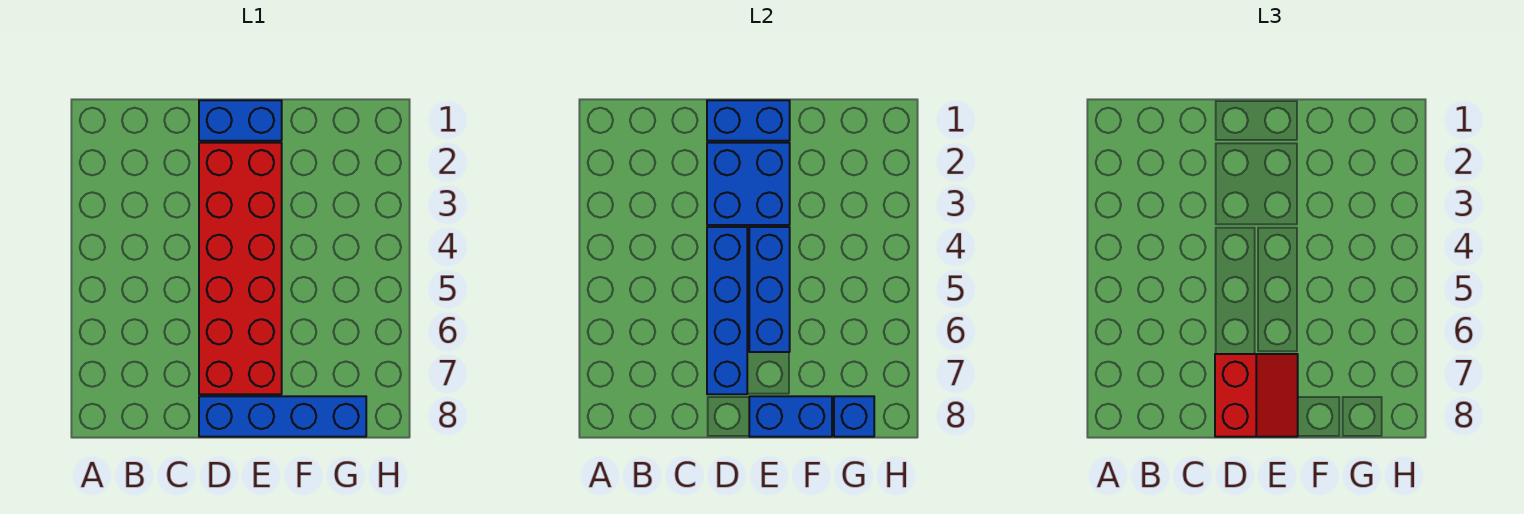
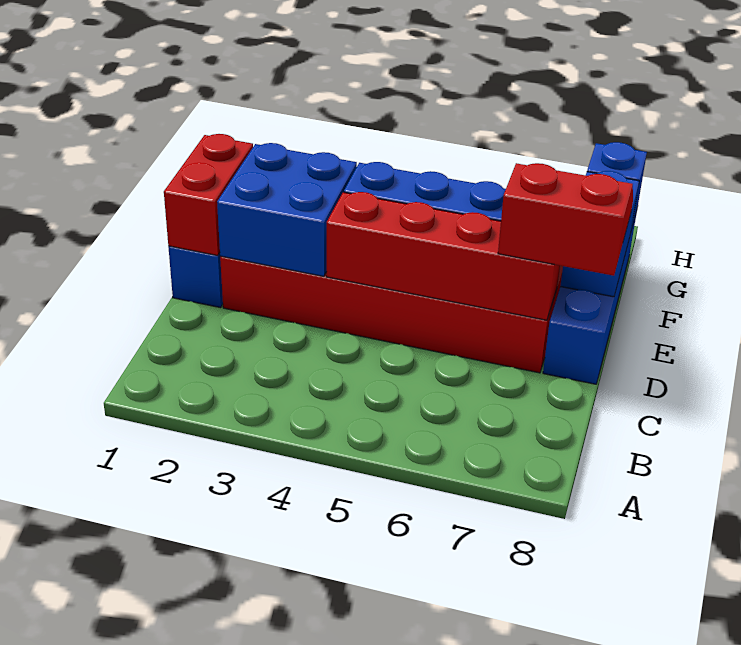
blue 1x2 brick [707,100,790,141] -> red 1x2 brick [164,134,253,256]
blue 1x4 brick [707,227,747,394] -> red 1x4 brick [326,192,560,320]

